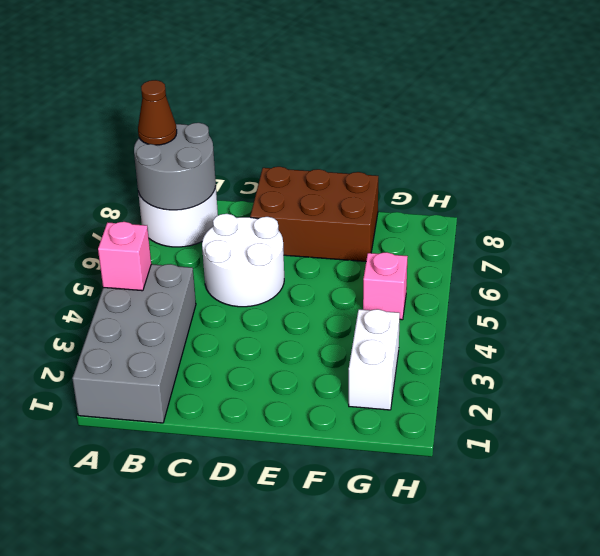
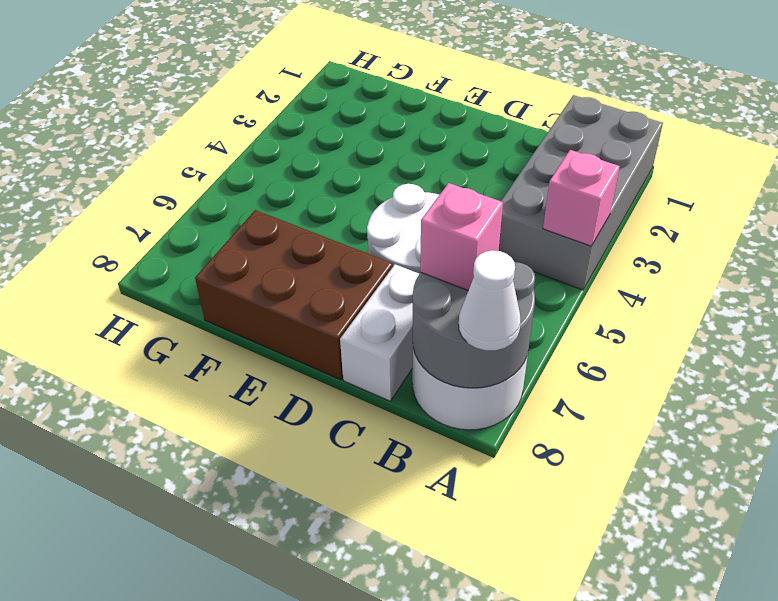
brown 1x1 cone [138,80,177,145] -> white 1x1 cone [459,250,521,350]
white 1x2 brick [349,309,400,410] -> white 1x2 brick moved to [340,264,419,401]
pink 1x1 brick [363,252,408,320] -> pink 1x1 brick moved to [420,183,503,291]

